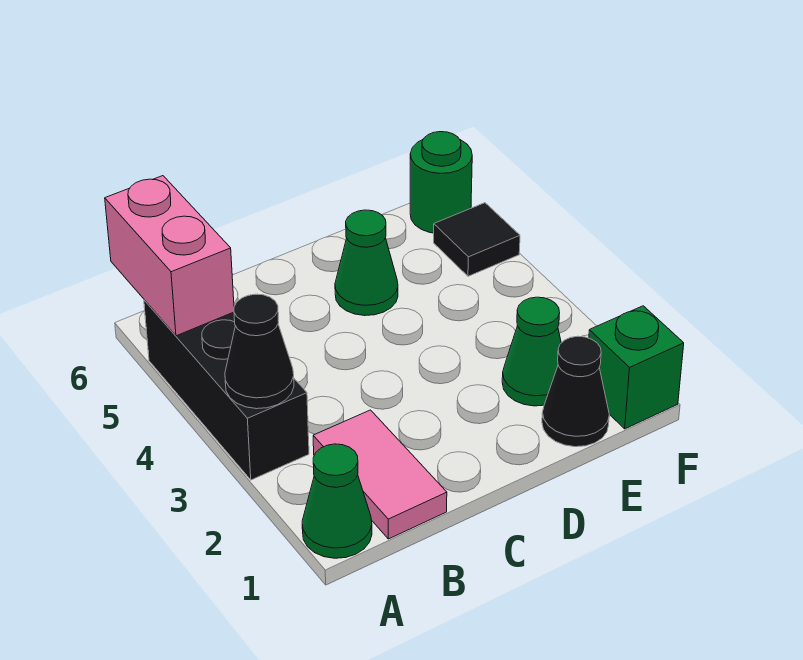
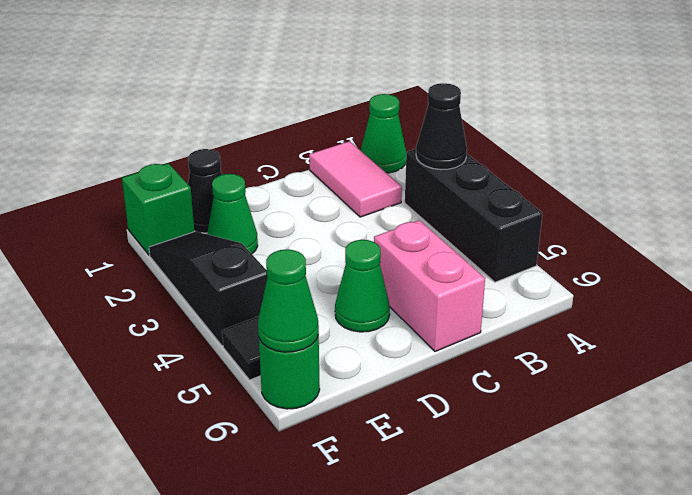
pink 1x2 brick [105,176,234,336] -> pink 1x2 brick moved to [374,220,485,352]
none -> black 1x3 slope [149,231,268,346]
none -> green 1x1 cone [258,249,319,352]

